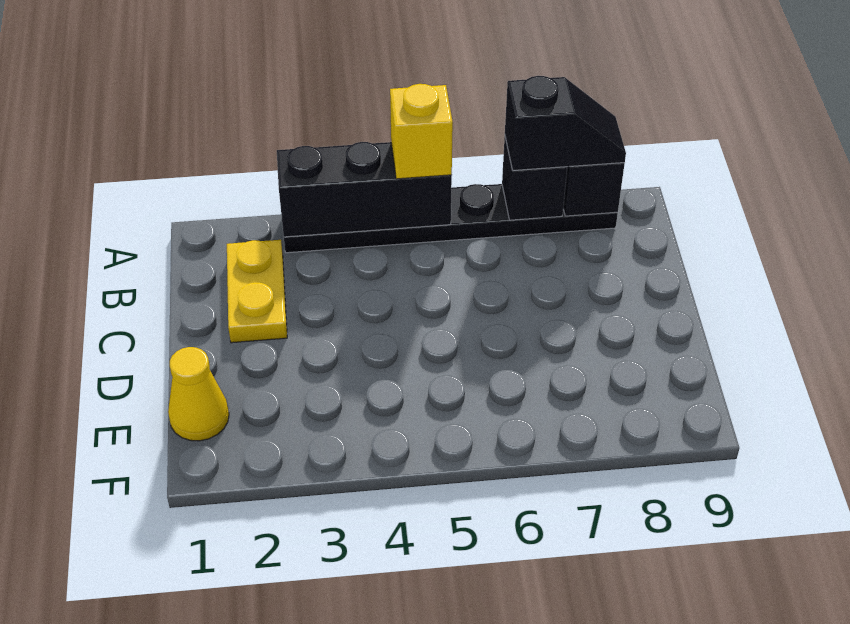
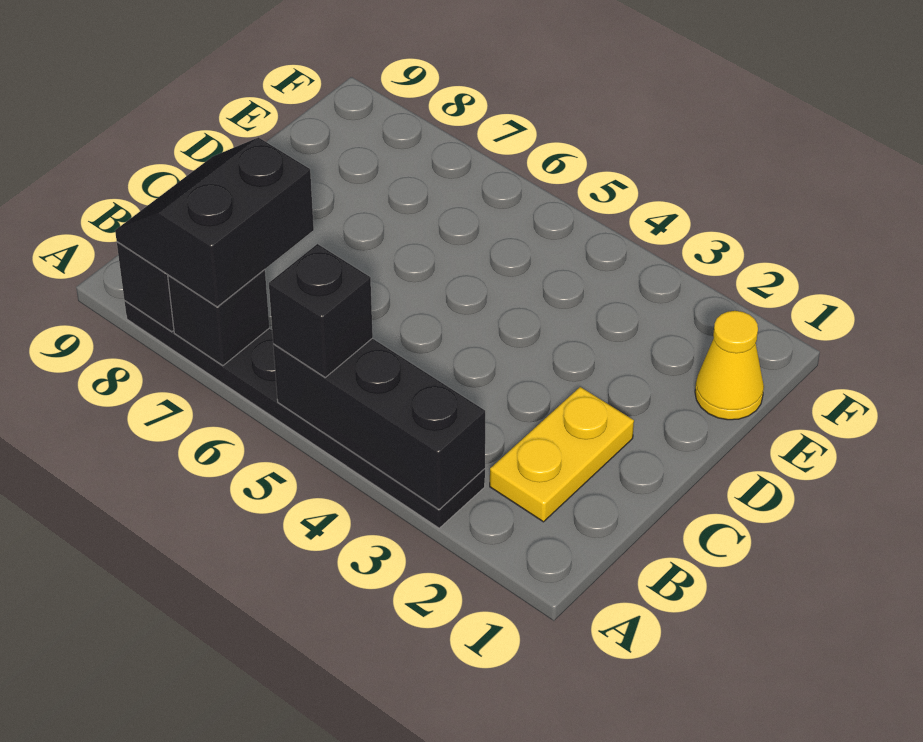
yellow 1x1 brick [390,84,453,179] -> black 1x1 brick [269,244,373,377]
black 1x2 slope [505,76,626,171] -> black 2x2 slope [115,137,314,307]

